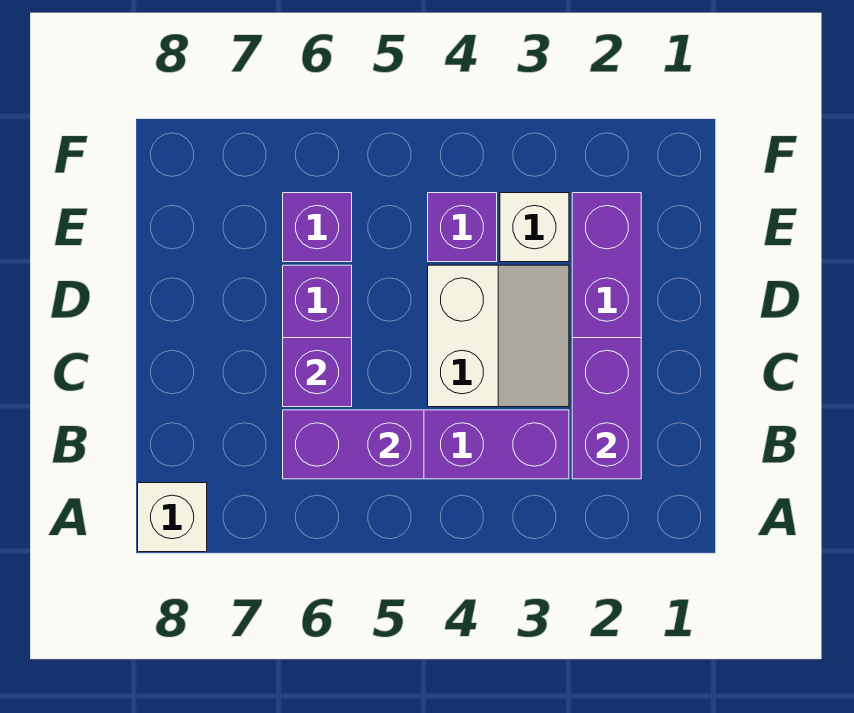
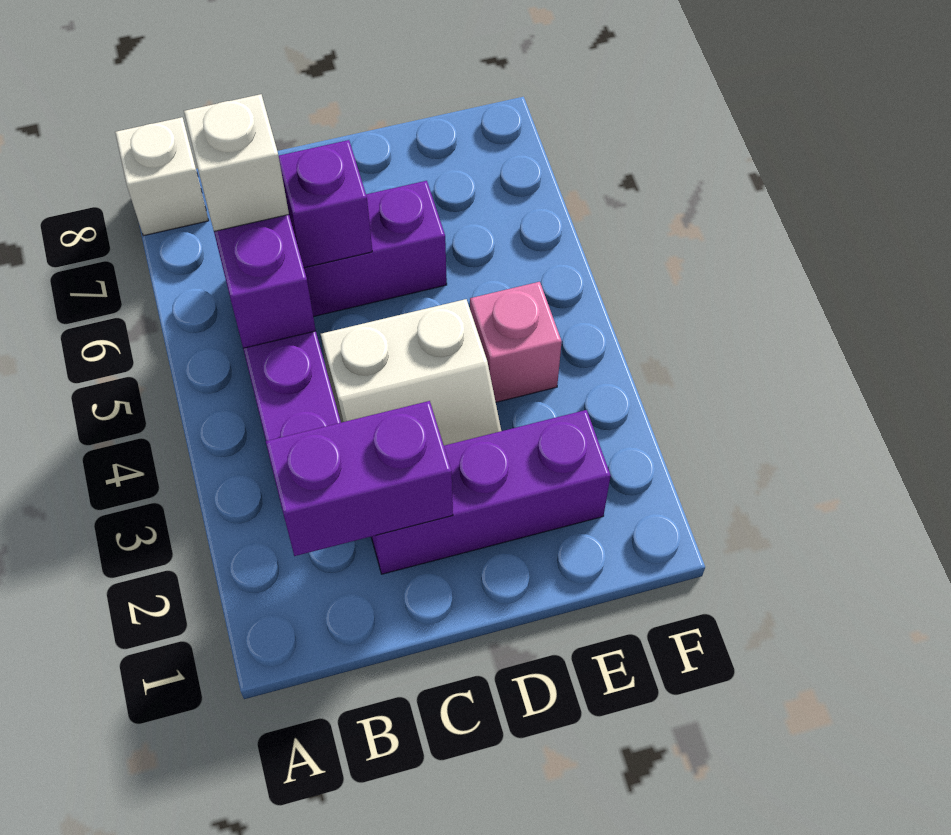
white 1x1 brick [500,193,569,262] -> white 1x1 brick moved to [184,94,289,231]
purple 1x1 brick [428,193,497,262] -> pink 1x1 brick [470,282,562,402]
purple 1x1 brick [283,193,352,262] -> none

